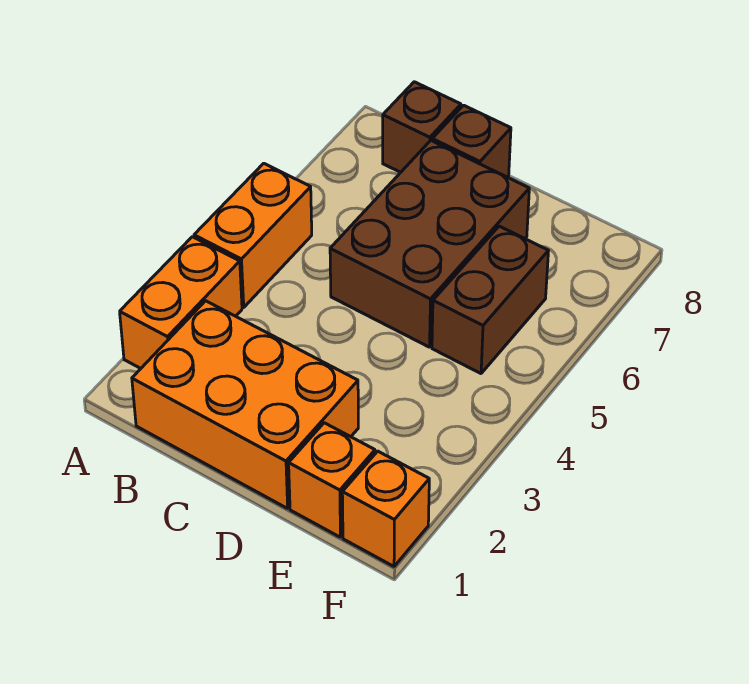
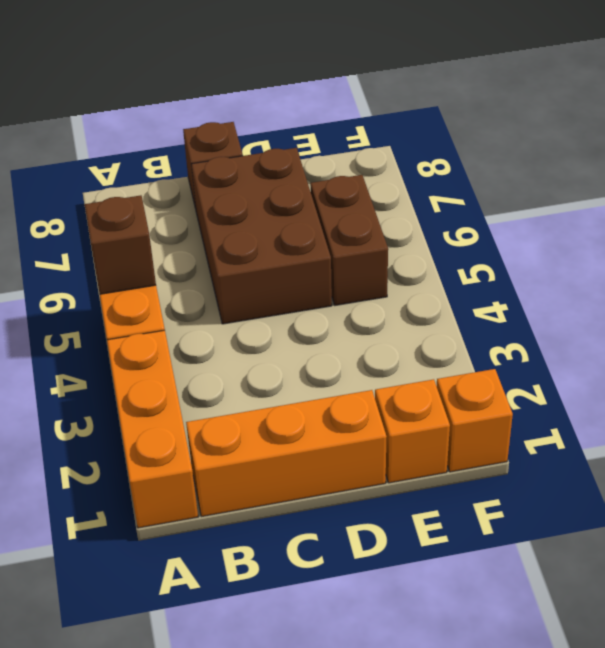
orange 1x2 brick [120,237,242,368] -> orange 1x3 brick [107,330,198,528]
orange 2x3 brick [132,301,358,508] -> orange 1x3 brick [186,390,387,516]
brown 1x1 brick [383,82,461,172] -> brown 1x1 brick moved to [85,195,156,294]

